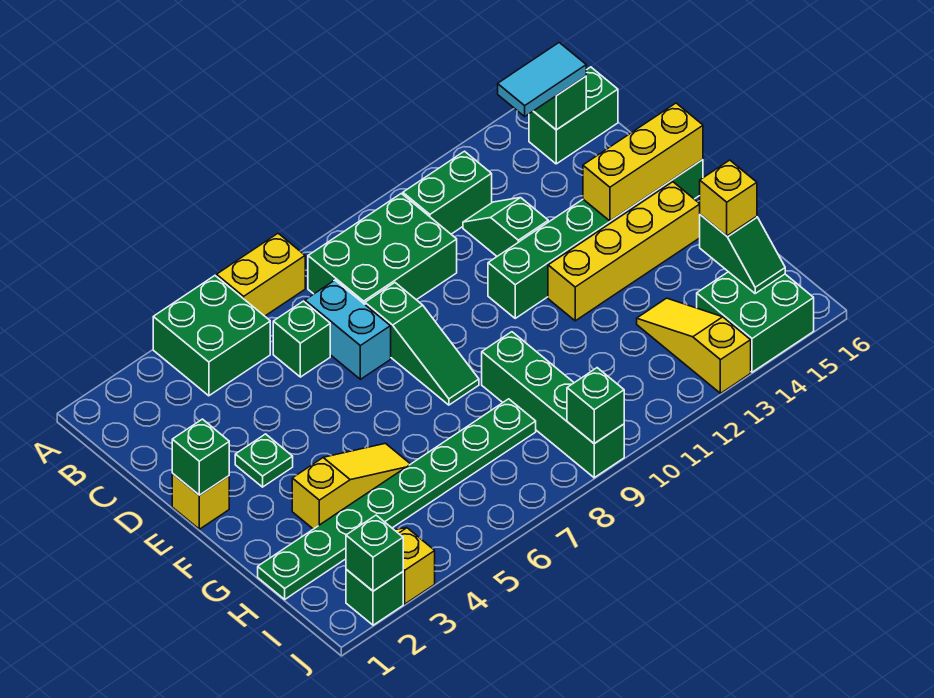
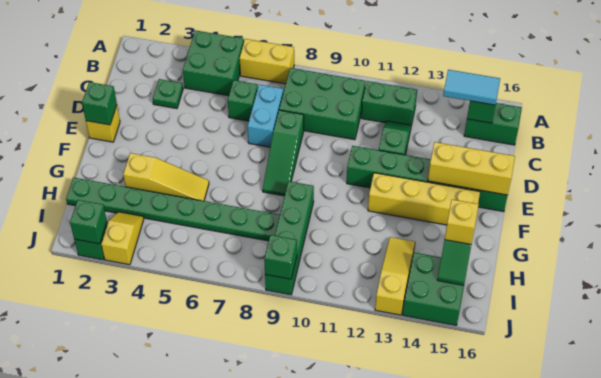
green 1x1 plate [235,434,293,487] -> green 1x1 plate moved to [153,79,183,109]

